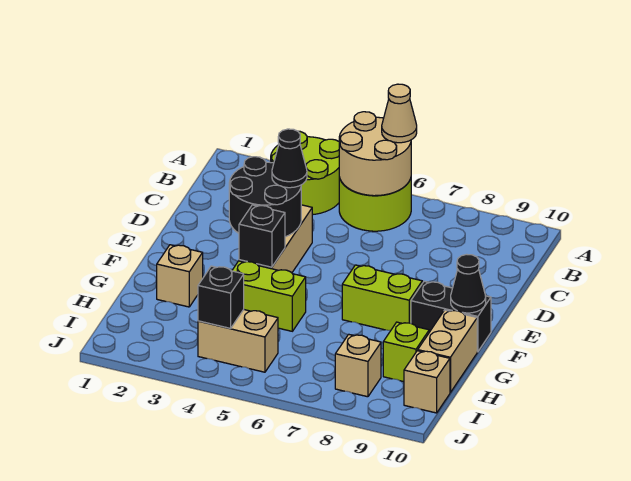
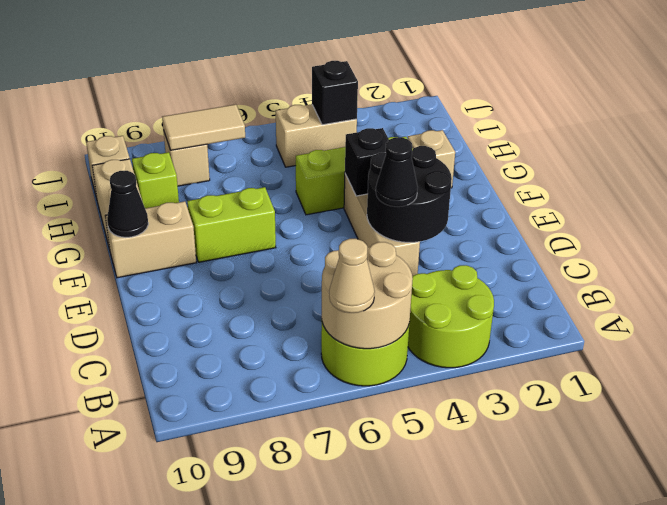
black 1x2 brick [411,281,491,352] -> tan 1x2 brick [105,201,196,278]
lime 1x2 brick [232,261,306,331] -> lime 1x3 brick [296,137,413,215]
none -> tan 1x2 tile [162,104,245,150]

